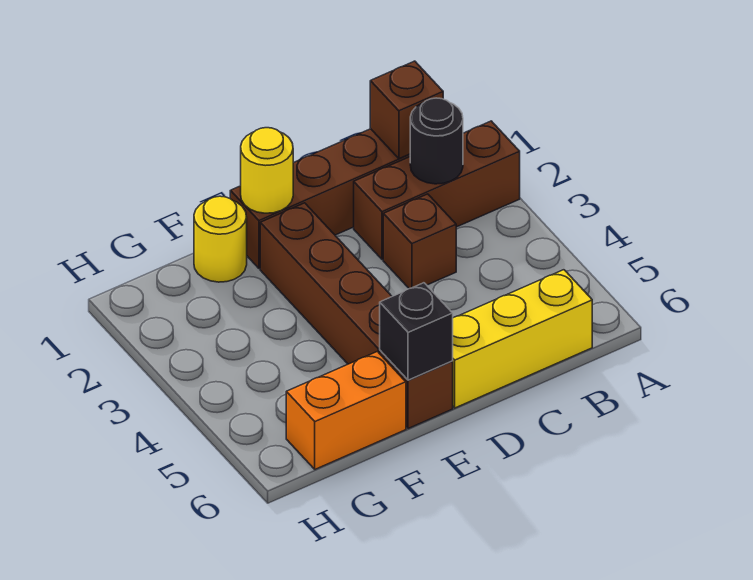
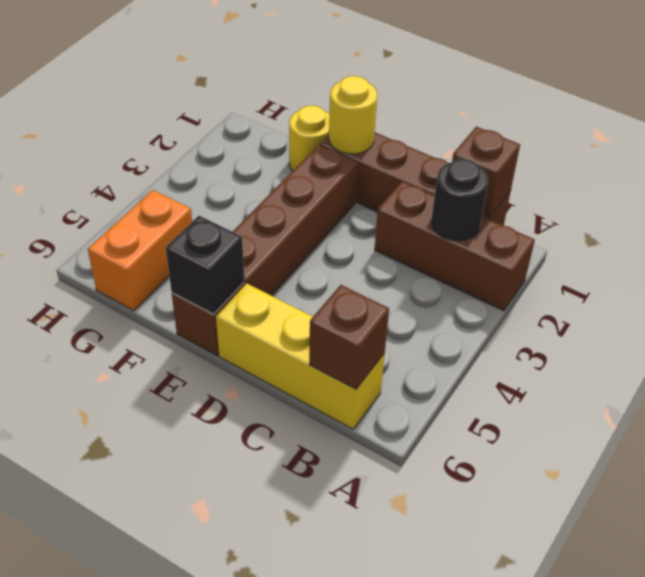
brown 1x1 brick [383,194,456,289] -> brown 1x1 brick moved to [309,285,389,389]
orange 1x2 brick [286,352,406,469] -> orange 1x2 brick turned to [88,190,192,311]

